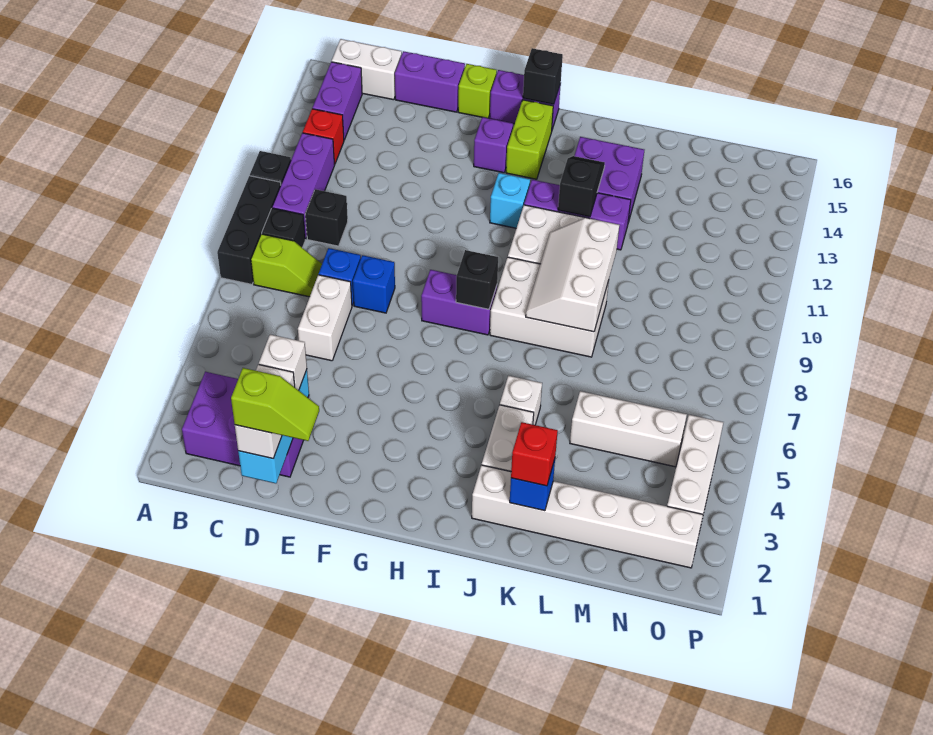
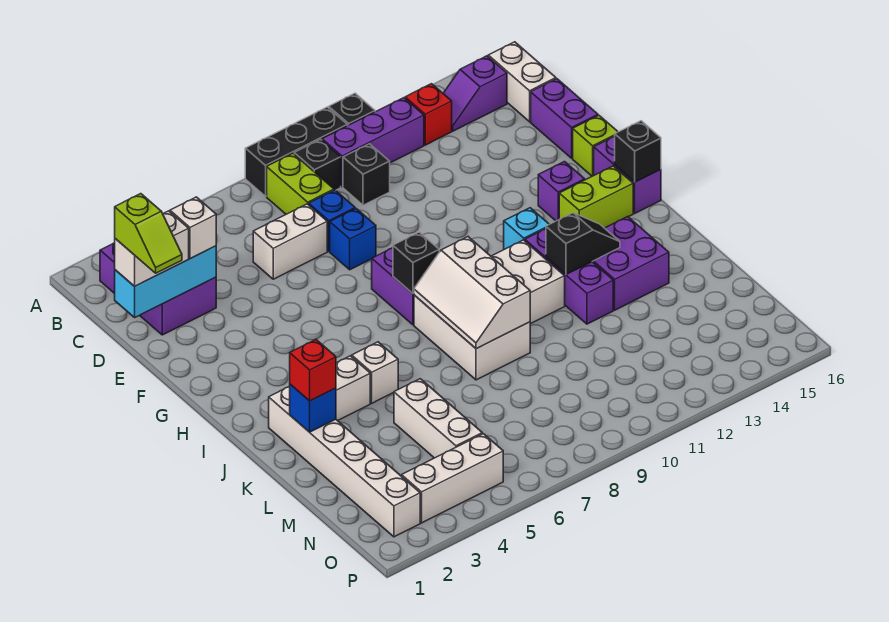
lime 1x2 slope [251,234,322,297] -> lime 1x2 brick [267,153,334,214]
purple 1x2 brick [313,62,362,140] -> purple 1x2 slope [443,56,507,131]
white 2x3 slope [526,218,619,332] -> white 2x3 slope turned to [414,237,530,349]

